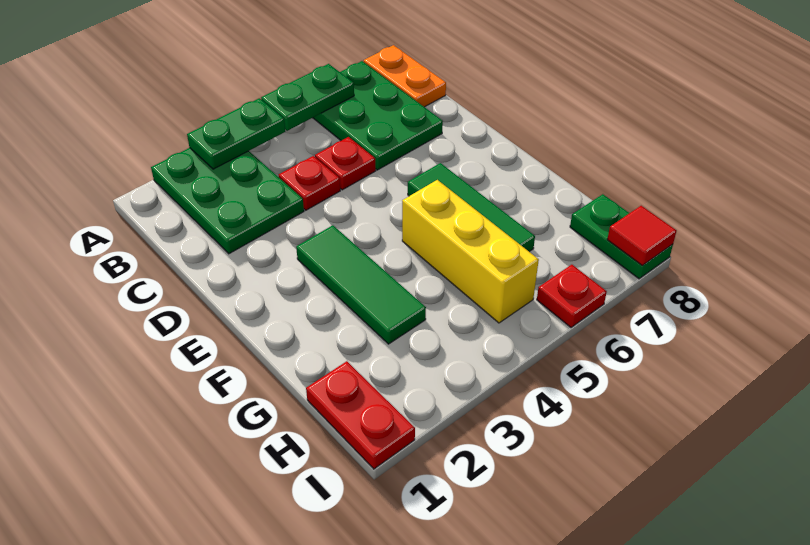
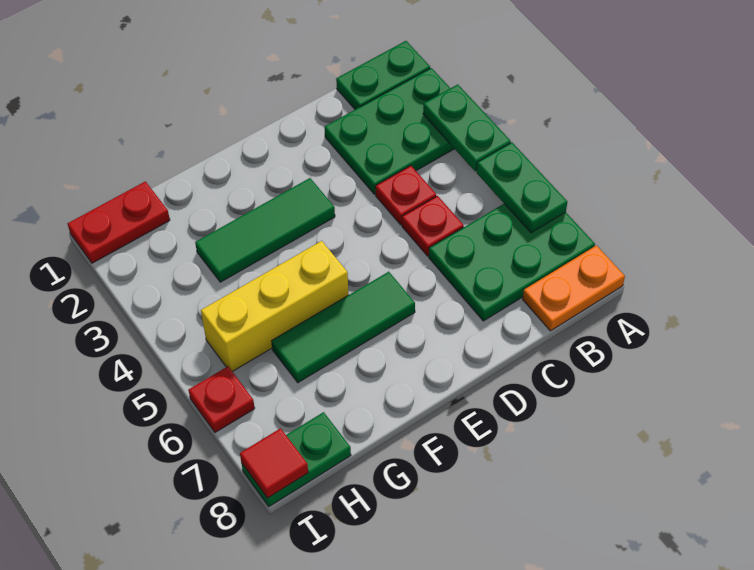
none -> green 1x2 plate [336,41,430,109]

